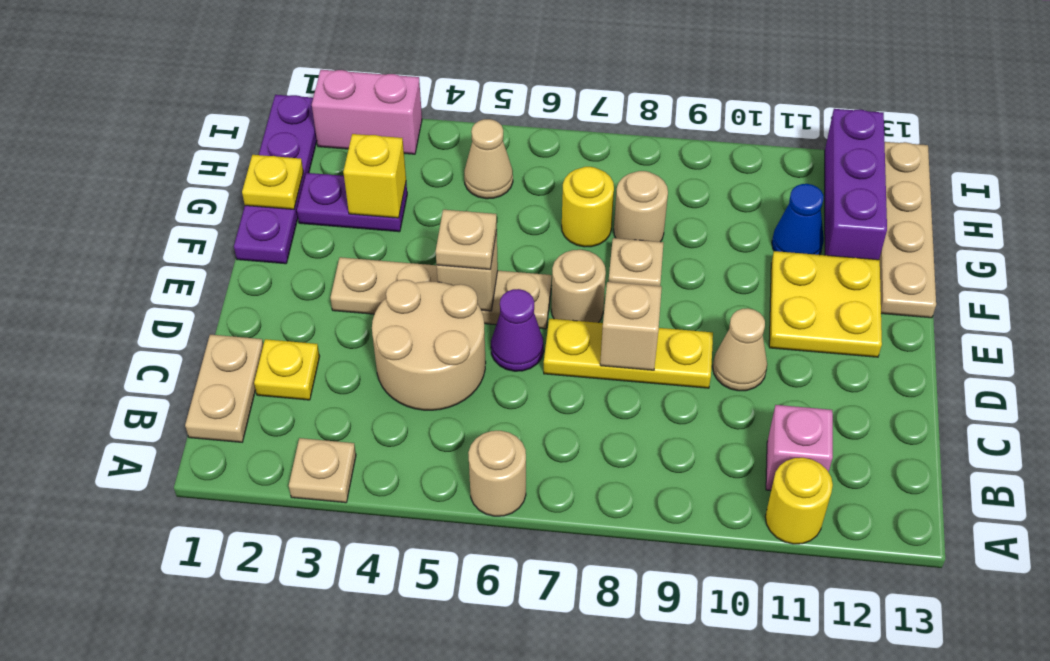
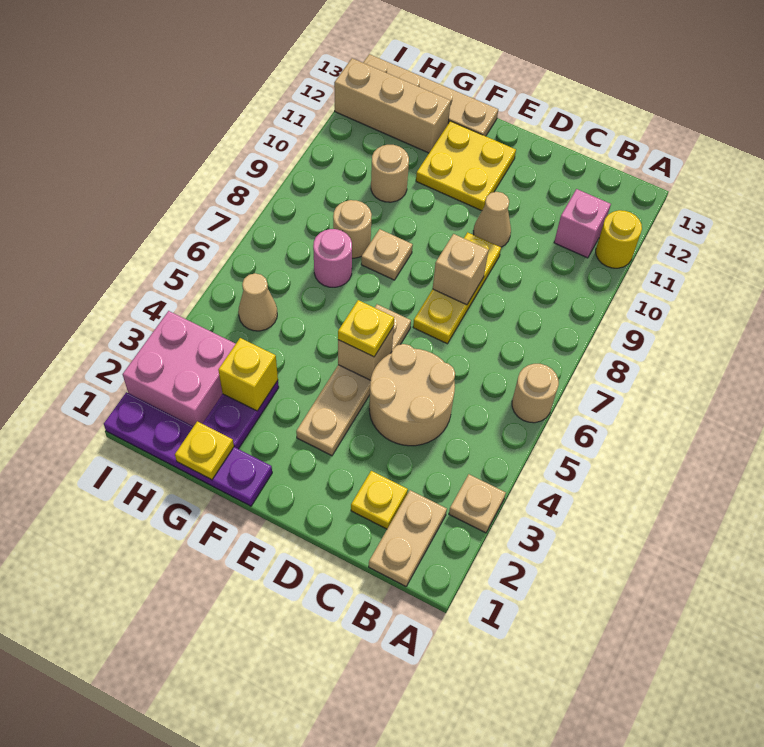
tan 1x2 plate [185,335,263,442] -> tan 1x2 plate turned to [369,490,447,586]
purple 1x1 cone [491,289,544,371] -> none
tan 1x1 plate [436,210,497,269] -> yellow 1x1 plate [338,300,394,357]
tan 1x1 round brick [552,250,606,323] -> tan 1x1 round brick moved to [371,145,409,202]
yellow 1x1 round brick [562,167,614,247] -> pink 1x1 round brick [313,229,352,287]
blue 1x1 cone [772,184,824,255] -> none
purple 1x3 brick [825,109,887,260] -> tan 1x3 brick [334,58,451,153]
pink 1x2 brick [312,70,422,154] -> pink 2x2 brick [123,311,235,426]

